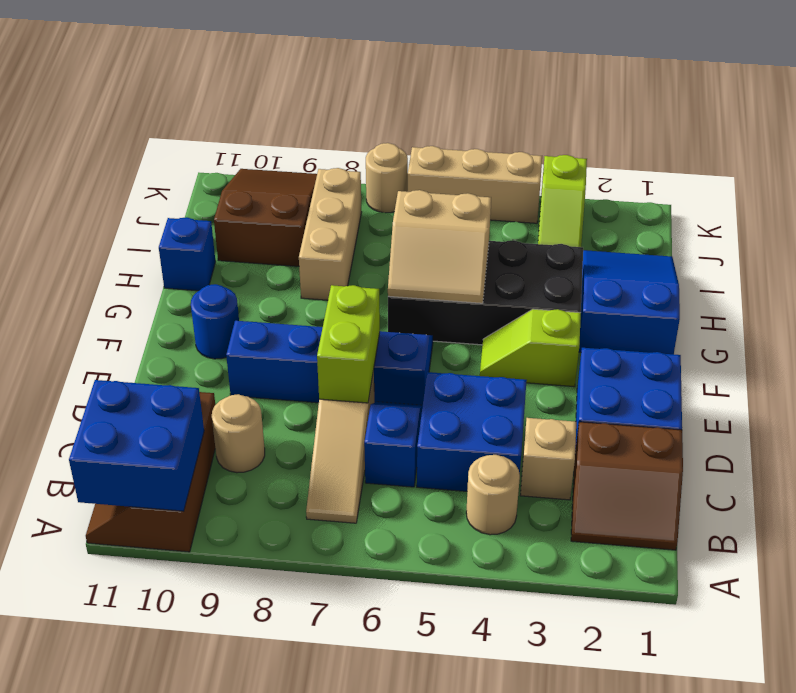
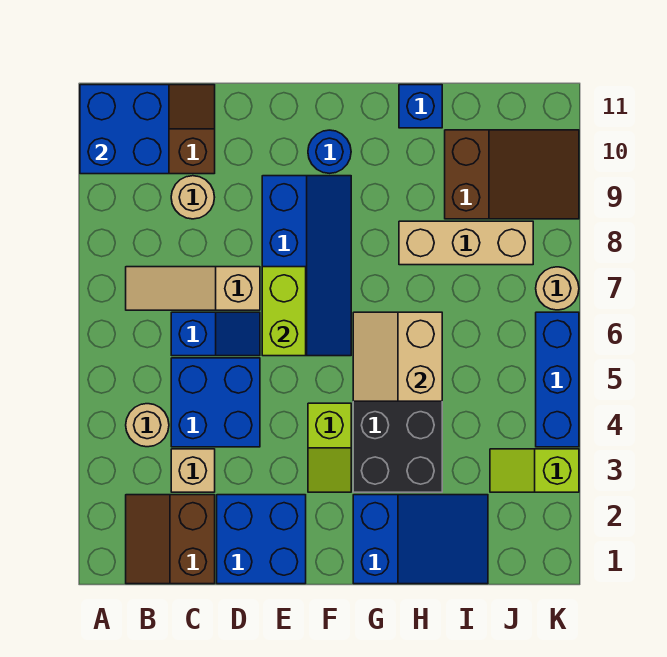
lime 1x2 brick [317,285,380,403] -> lime 1x2 brick turned to [262,267,306,356]
lime 1x2 slope [480,309,581,387] -> lime 1x2 slope turned to [308,403,351,492]
tan 1x3 brick [408,146,542,223] -> blue 1x3 brick [536,312,579,447]

